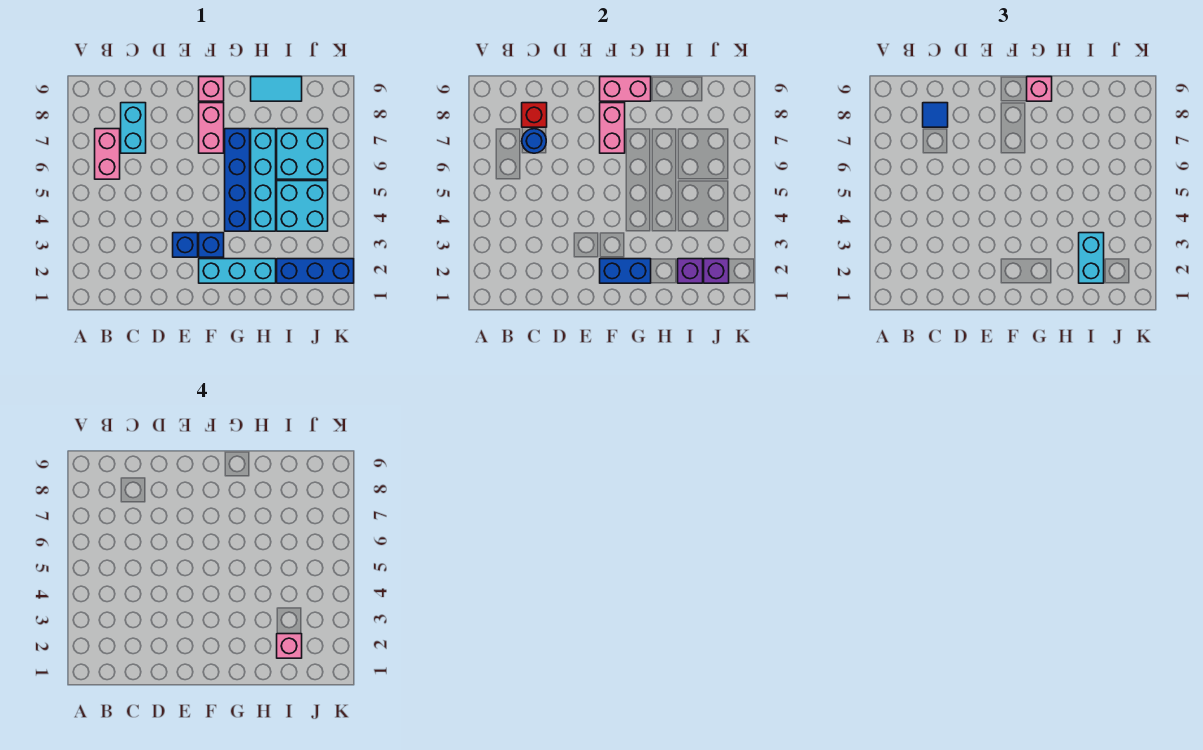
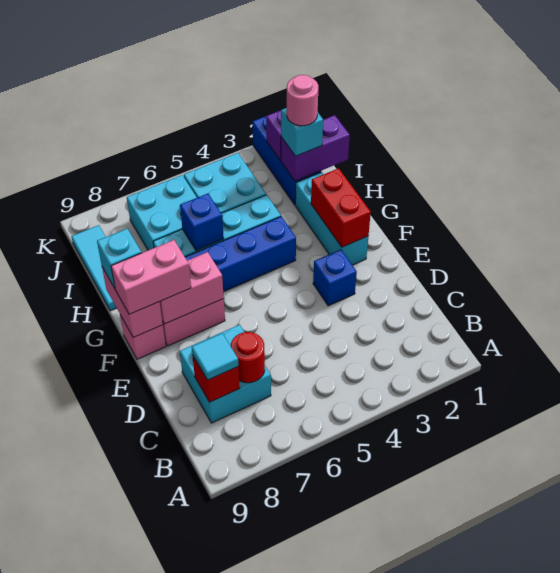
pink 1x2 brick [95,129,120,179] -> pink 1x2 brick moved to [111,240,191,314]
cyan 1x2 brick [121,103,146,153] -> cyan 2x2 brick [180,325,271,423]
blue 1x1 round brick [522,129,546,153] -> red 1x1 round brick [231,332,265,383]
blue 1x1 tile [923,103,948,127] -> cyan 1x1 tile [192,333,238,380]
blue 1x2 brick [600,259,651,283] -> red 1x2 brick [311,168,371,247]
blue 1x1 brick [199,233,224,257] -> blue 1x1 brick moved to [180,194,224,250]
pink 1x1 brick [1027,77,1052,101] -> cyan 1x1 brick [97,228,141,288]
cyan 1x2 tile [251,77,302,101] -> cyan 1x3 tile [71,225,116,311]
purple 1x1 brick [678,259,703,283] -> purple 1x2 brick [281,115,350,181]
cyan 1x2 brick [1079,233,1104,283] -> cyan 1x1 brick [281,108,323,156]
pink 1x1 brick [277,634,302,658] -> pink 1x1 round brick [287,75,318,126]

